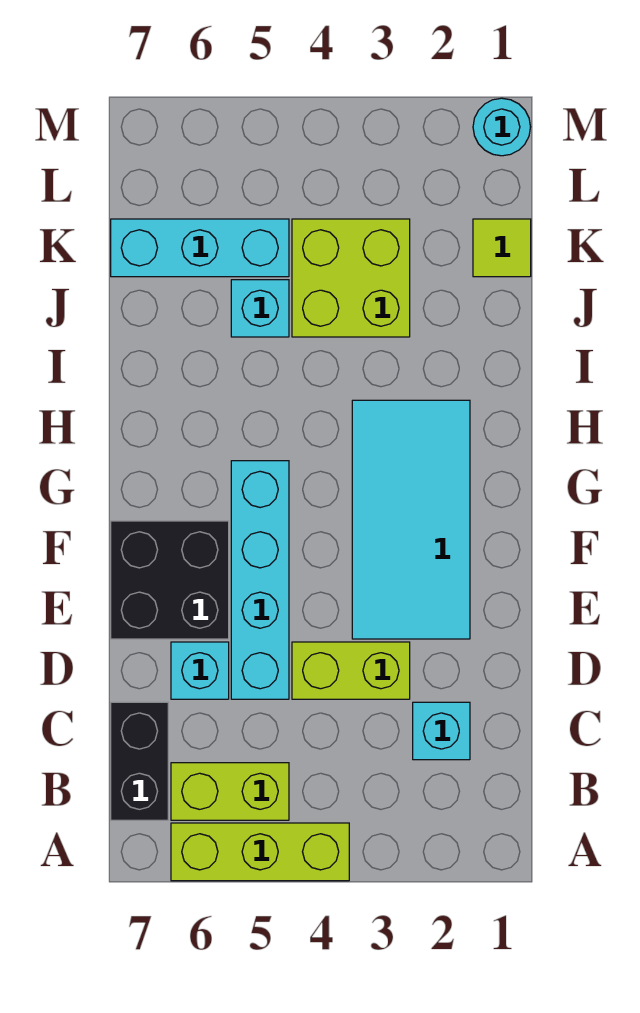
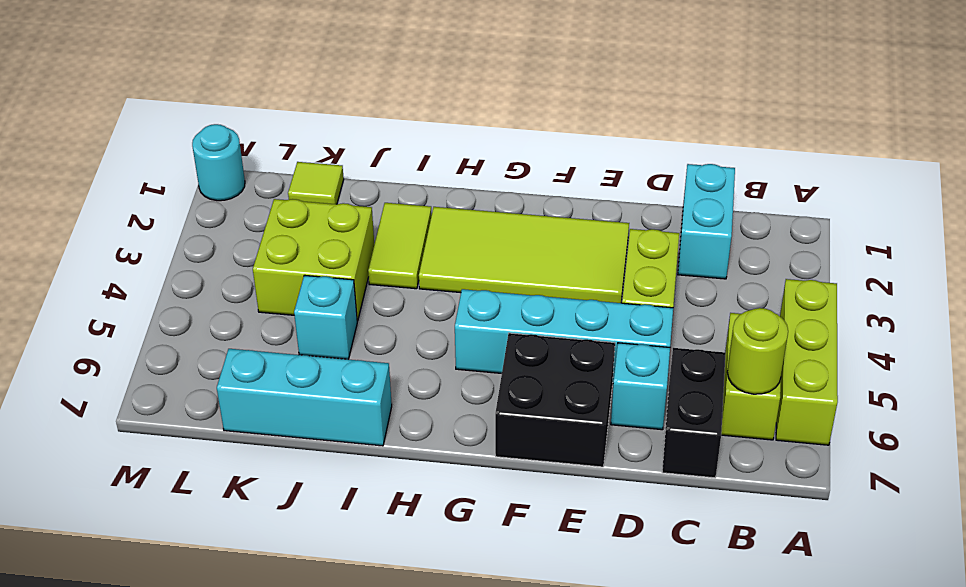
none -> lime 1x1 round brick [727,308,788,394]
black 1x2 brick [111,702,168,820] -> black 1x2 brick turned to [662,348,726,478]
cyan 1x1 brick [413,702,470,760] -> cyan 1x2 brick [678,164,735,279]
cyan 2x4 tile [352,400,470,639] -> lime 2x4 tile [419,207,629,303]
none -> lime 1x2 tile [368,203,432,289]
cyan 1x3 brick [111,219,289,277] -> cyan 1x3 brick turned to [217,349,392,446]

